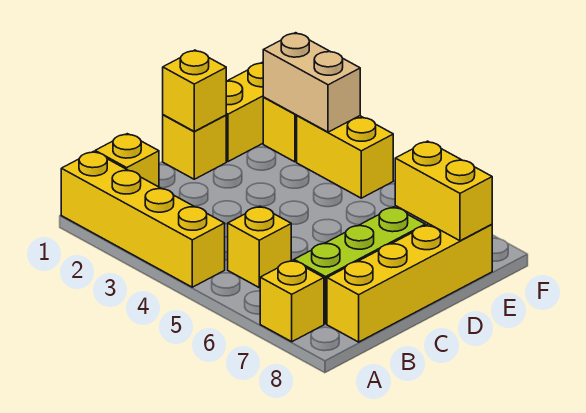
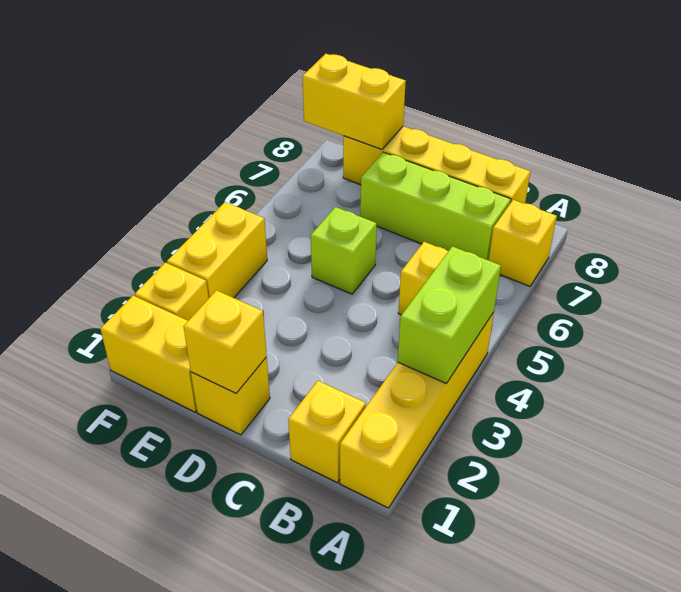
none -> lime 1x2 brick [398,246,501,383]
none -> lime 1x1 brick [311,207,377,294]
yellow 1x2 brick [395,141,492,241] -> yellow 1x2 brick turned to [303,54,406,149]
tan 1x2 brick [263,33,360,132] -> none

